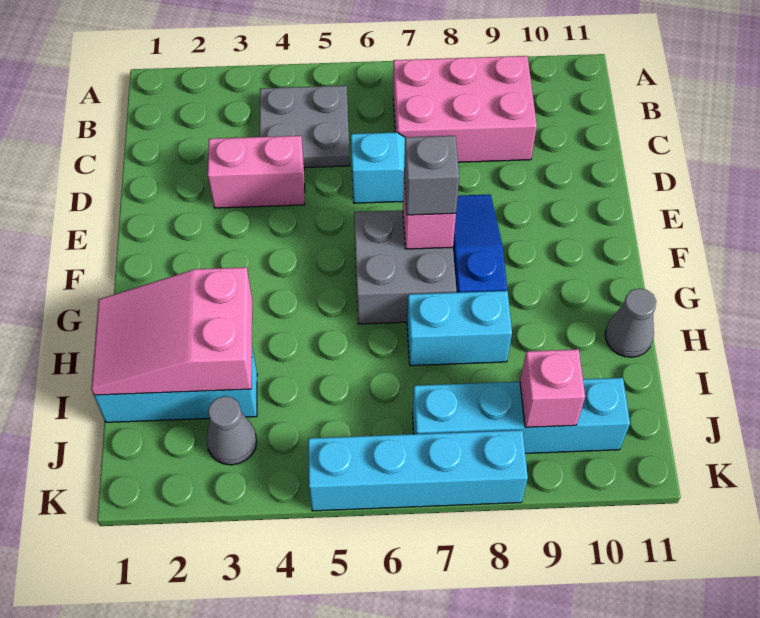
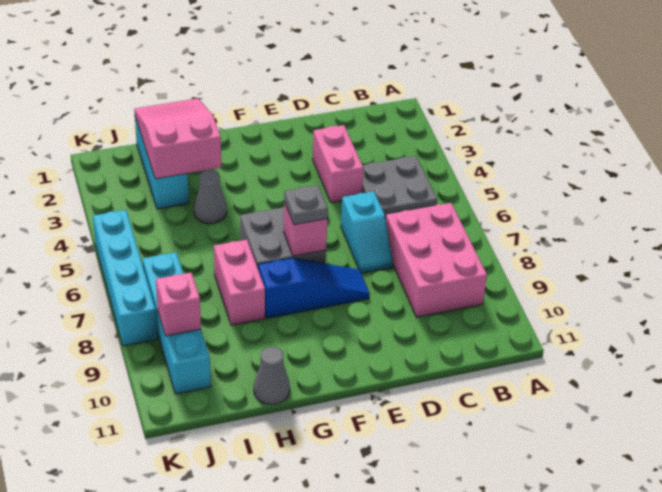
grey 1x1 brick [404,136,459,215] -> grey 1x1 plate [284,185,328,225]
cyan 1x2 brick [407,291,512,366] -> pink 1x2 brick [214,240,265,325]
grey 1x1 cone [206,396,257,465] -> grey 1x1 cone moved to [194,170,227,224]

